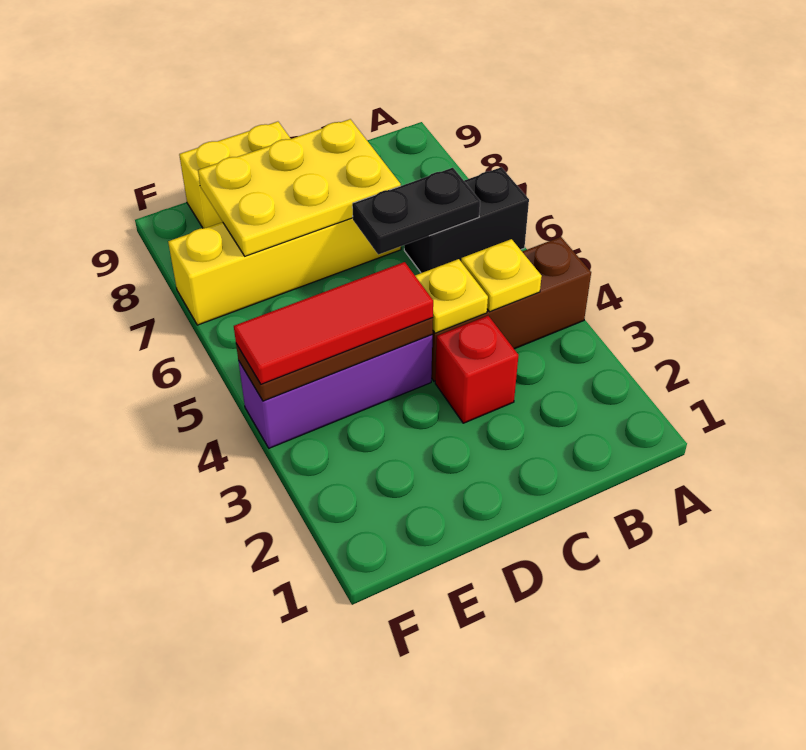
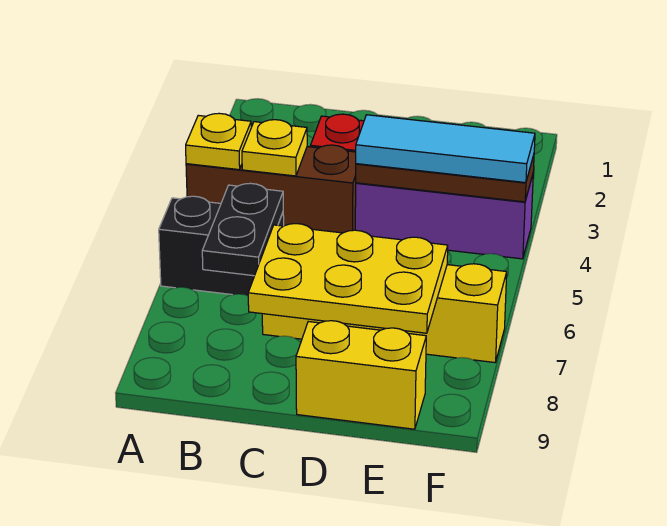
black 1x2 plate [352,168,480,255] -> black 1x2 plate turned to [202,183,283,276]
yellow 1x1 plate [415,259,488,333] -> yellow 1x1 plate moved to [186,113,251,170]
red 1x3 tile [234,262,433,384] -> cyan 1x3 tile [356,115,535,183]

